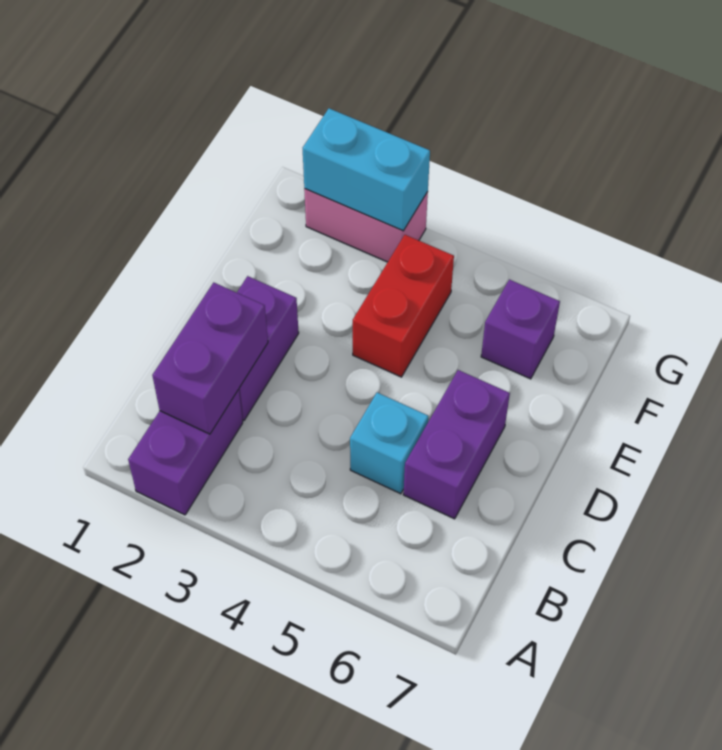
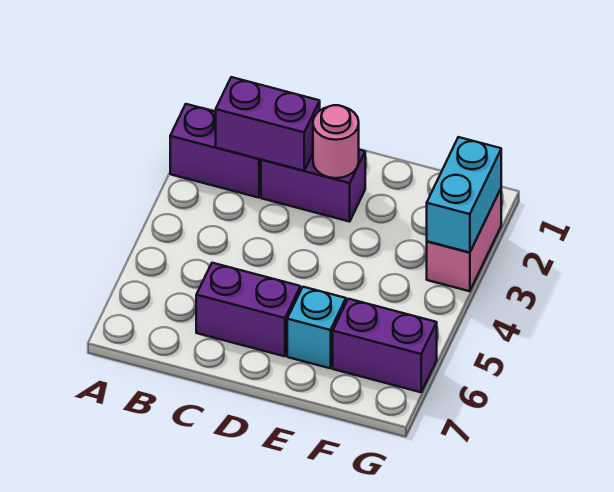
cyan 1x1 brick [350,392,429,494] -> cyan 1x1 brick moved to [287,287,346,368]
none -> pink 1x1 round brick [313,105,359,178]
red 1x2 brick [353,235,454,377] -> none
purple 1x1 brick [481,280,560,379] -> purple 1x2 brick [333,299,437,392]

